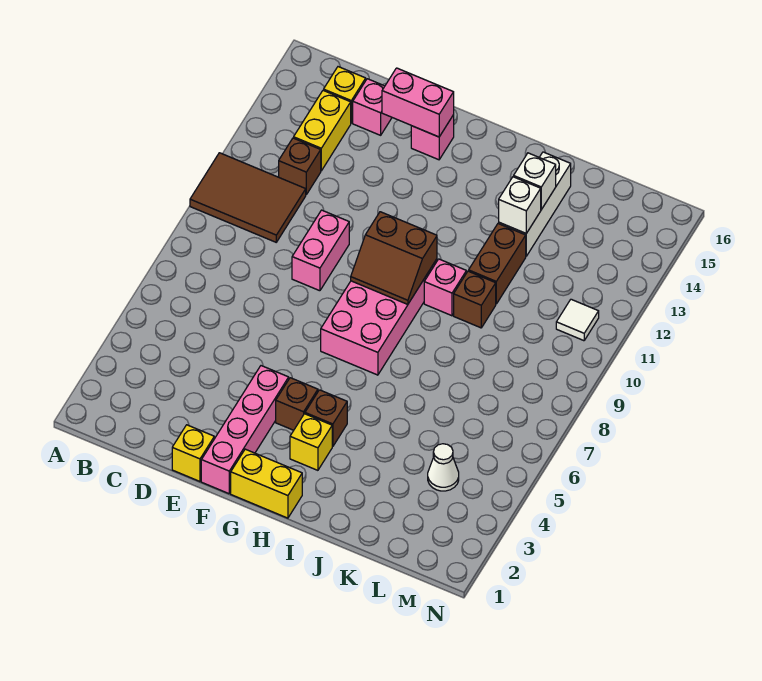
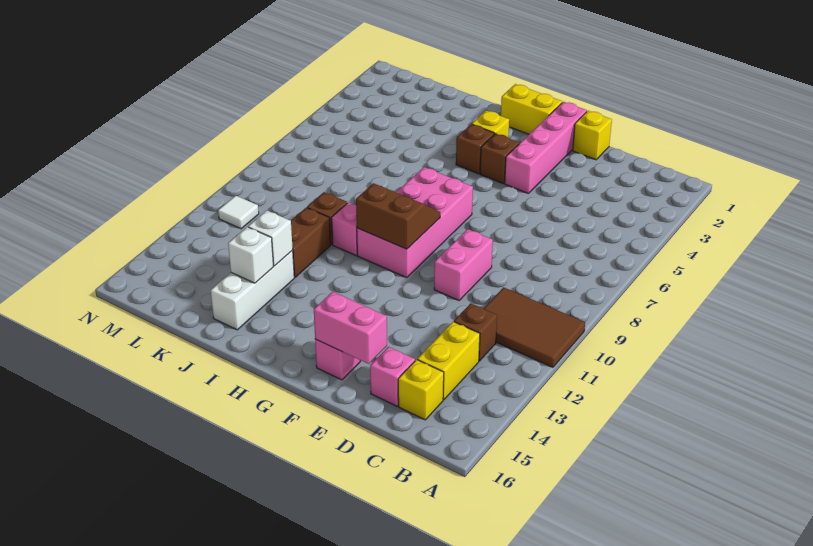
white 1x1 cone [428,444,459,491] -> none

